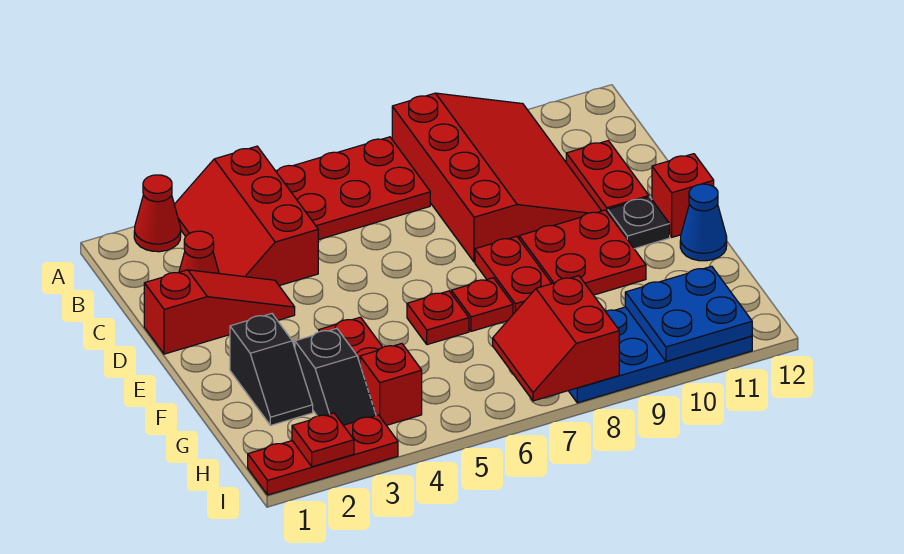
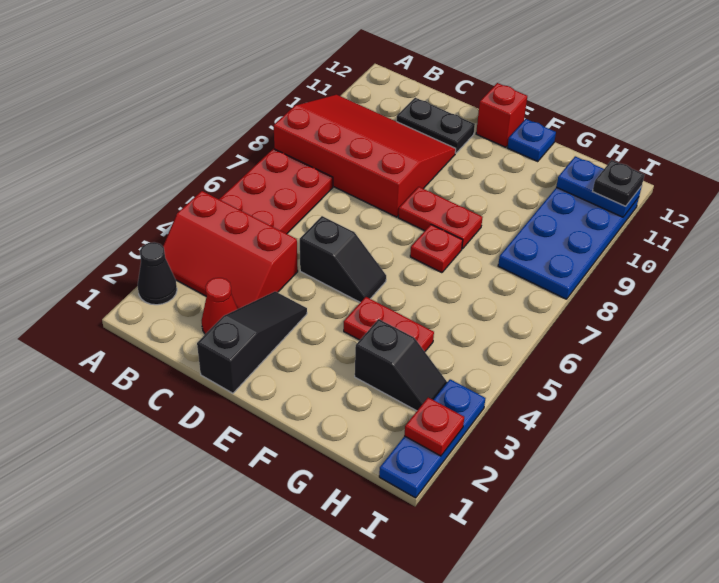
red 1x1 cone [134,175,181,252] -> black 1x1 cone [138,242,177,305]
red 1x2 plate [566,141,649,212] -> black 1x2 plate [397,98,475,153]
red 1x3 slope [144,270,295,354] -> black 1x3 slope [197,291,307,393]
red 2x2 plate [519,210,646,295] -> none
black 1x1 plate [608,197,670,249] -> black 1x1 plate moved to [593,160,645,206]
black 1x2 slope [230,314,313,425] -> black 1x2 slope moved to [300,216,386,302]
red 1x1 plate [407,291,469,345] -> none
blue 1x1 cone [680,184,727,261] -> blue 1x1 plate [507,119,556,161]
red 1x1 brick [360,344,422,425] -> none
red 2x2 slope [493,276,619,401] -> none
blue 2x2 plate [625,266,752,361] -> blue 1x2 plate [556,156,642,217]
red 1x3 plate [248,415,398,495] -> blue 1x3 plate [379,379,486,498]

